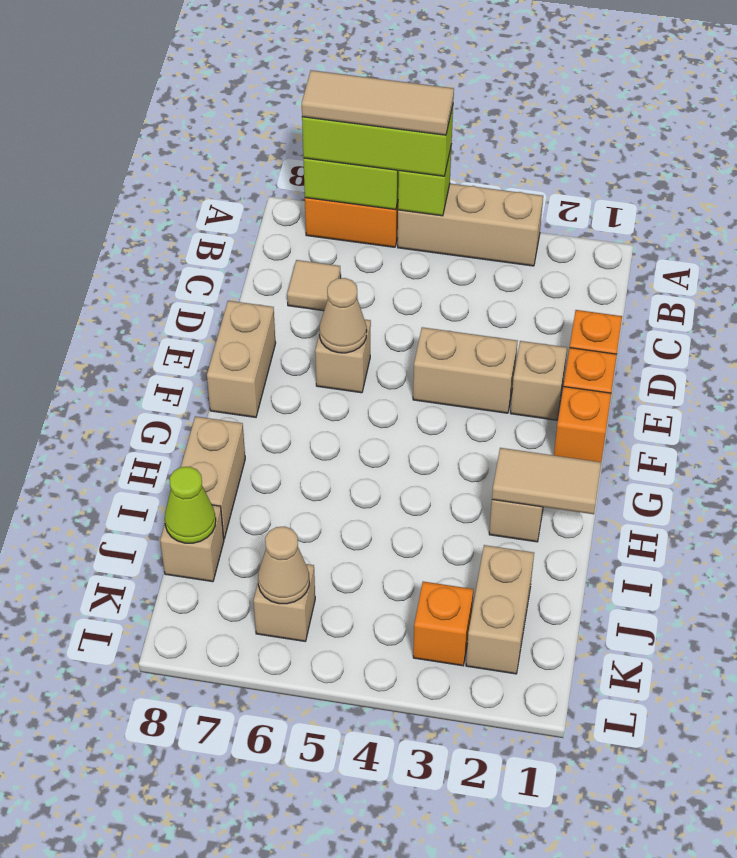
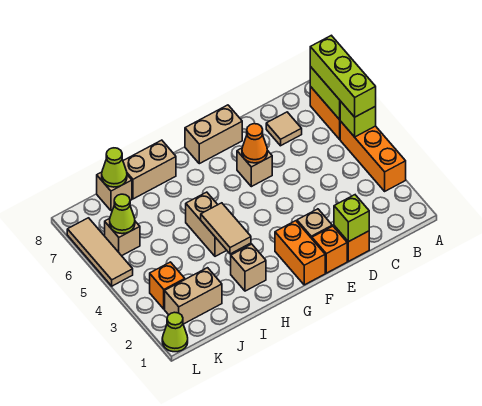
tan 1x3 brick [398,183,543,266] -> orange 1x3 brick [340,121,406,191]
tan 1x3 tile [302,70,454,135] -> tan 1x3 tile moved to [67,218,133,286]
none -> lime 1x1 brick [334,195,369,242]
tan 1x2 brick [413,327,518,413] -> tan 1x2 brick moved to [186,192,227,256]
tan 1x1 cone [319,278,367,353] -> orange 1x1 cone [242,124,267,163]
orange 1x1 brick [554,386,611,462] -> orange 1x2 brick [275,221,325,285]
tan 1x2 tile [492,448,601,514] -> tan 1x2 tile moved to [201,203,251,254]
tan 1x1 cone [258,526,309,604] -> lime 1x1 cone [110,194,135,234]
none -> lime 1x1 cone [162,312,188,352]

